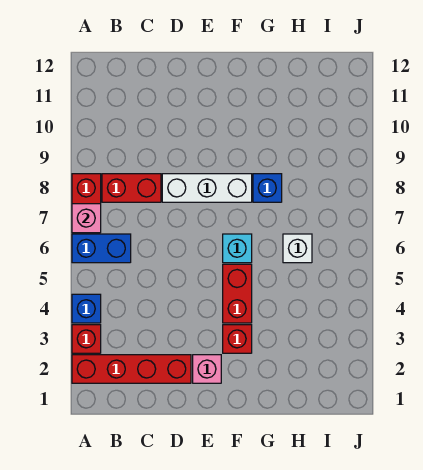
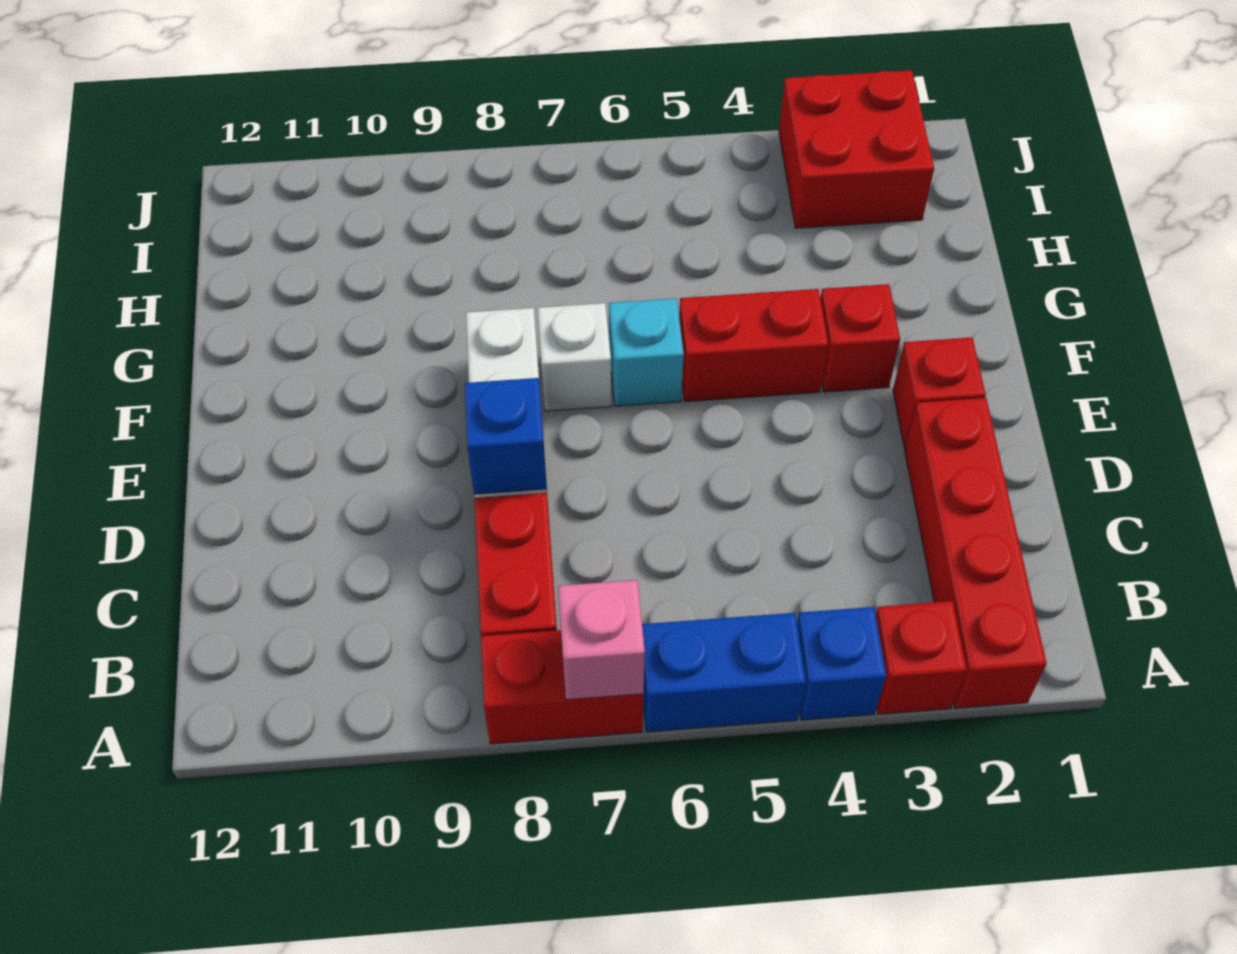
blue 1x2 brick [72,234,131,263] -> blue 1x2 brick turned to [642,613,806,732]
pink 1x1 brick [193,355,221,383] -> red 1x1 brick [893,337,986,446]
blue 1x1 brick [253,174,282,202] -> blue 1x1 brick moved to [465,378,547,494]
white 1x1 brick [283,234,312,263] -> white 1x1 brick moved to [537,303,611,411]
none -> red 2x2 brick [779,70,934,228]

